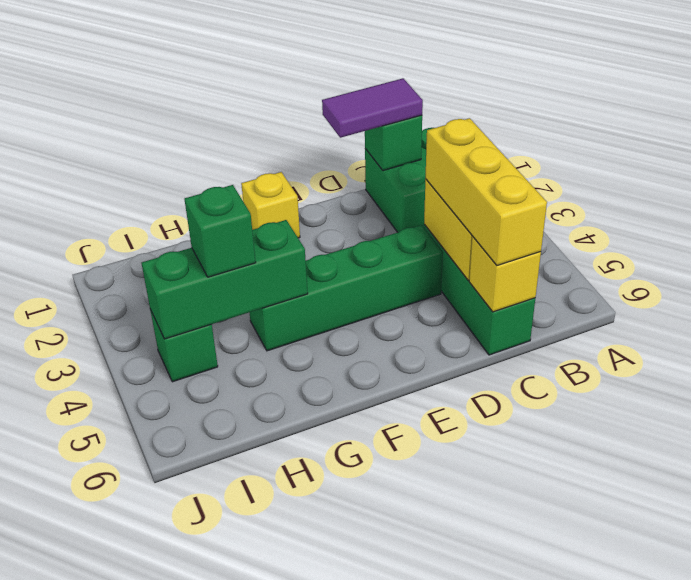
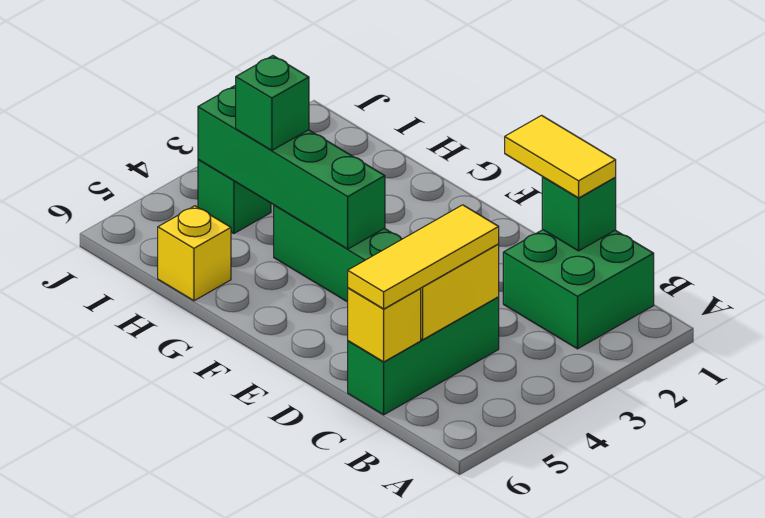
purple 1x2 tile [322,78,423,138] -> yellow 1x2 tile [505,115,616,198]
yellow 1x3 brick [426,118,547,265] -> yellow 1x3 tile [348,205,499,309]
yellow 1x1 brick [241,172,300,238] -> yellow 1x1 brick moved to [158,206,231,301]
green 1x3 brick [142,220,308,339] -> green 1x4 brick [198,86,385,249]

